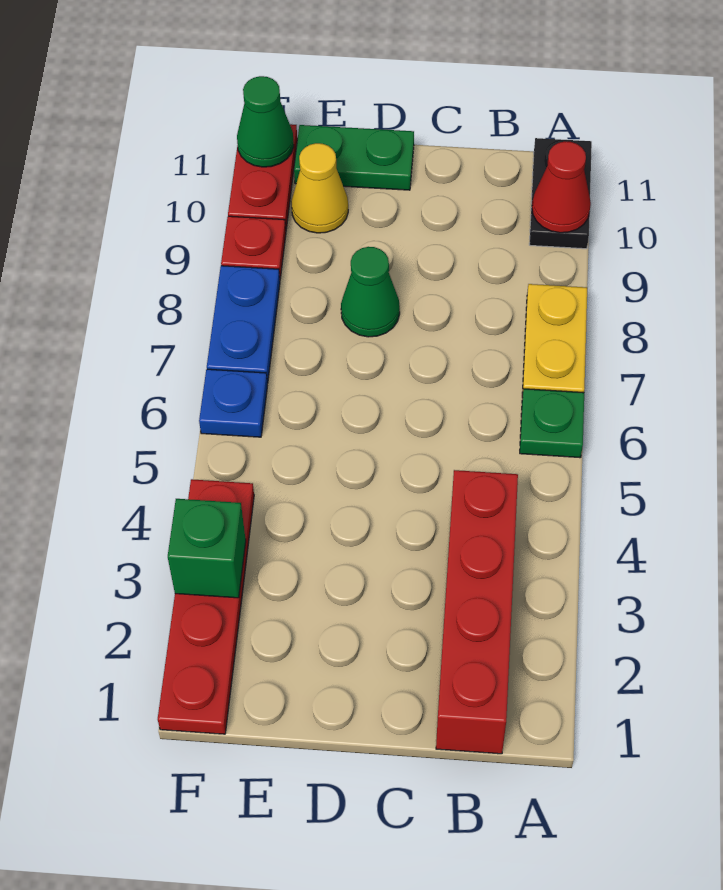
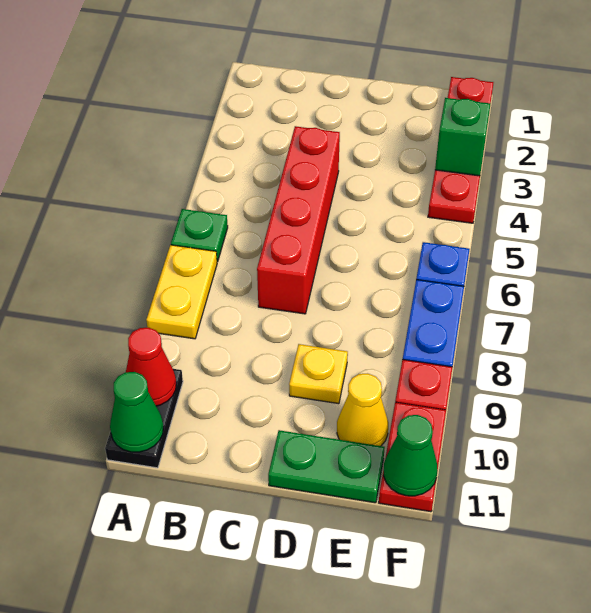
red 1x4 brick [436,470,518,754] -> red 1x4 brick moved to [257,126,340,314]
green 1x1 cone [341,247,400,337] -> green 1x1 cone moved to [110,372,163,452]
none -> yellow 1x1 plate [289,344,348,404]

